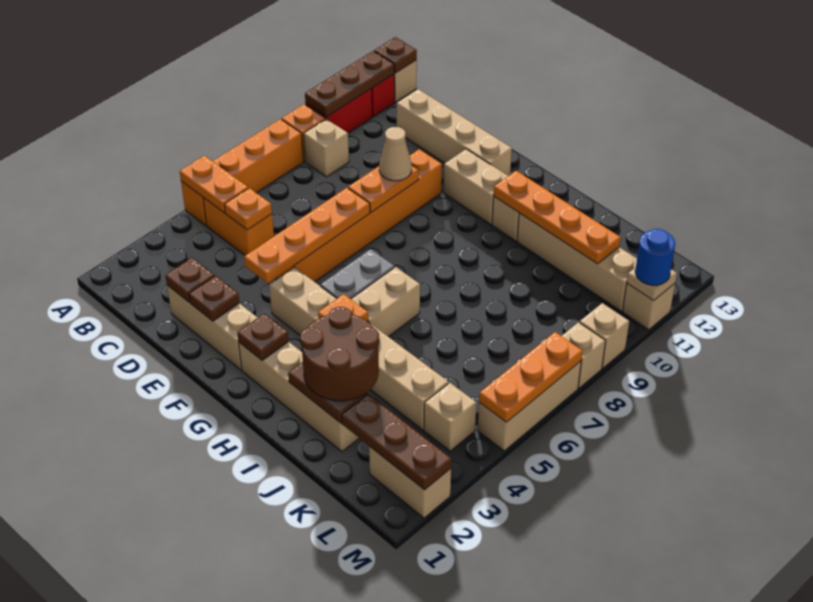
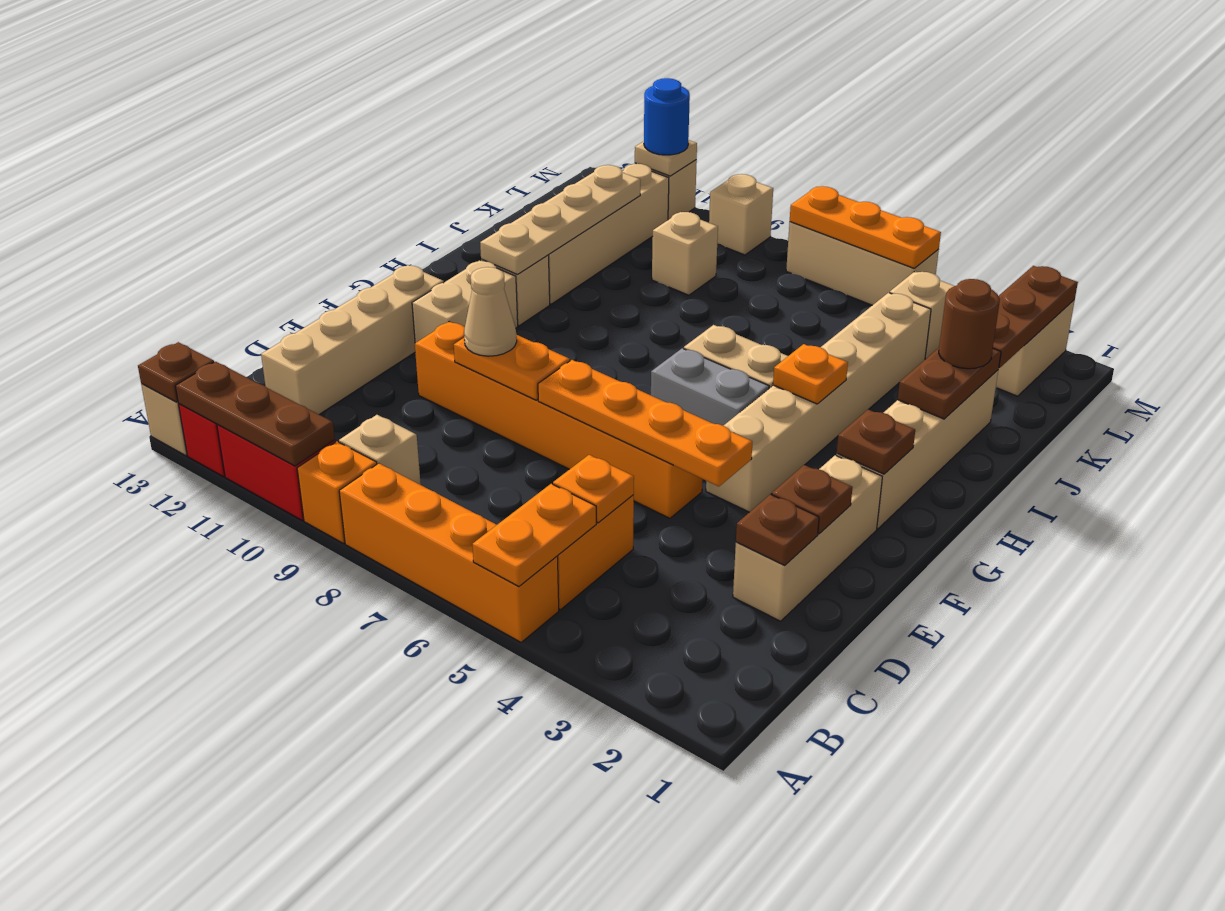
orange 1x4 plate [494,171,621,264] -> tan 1x4 plate [480,165,640,274]
brown 2x2 round brick [300,307,379,401] -> brown 1x1 round brick [939,279,1000,369]
tan 1x1 brick [562,322,606,388] -> tan 1x1 brick moved to [652,212,718,295]

